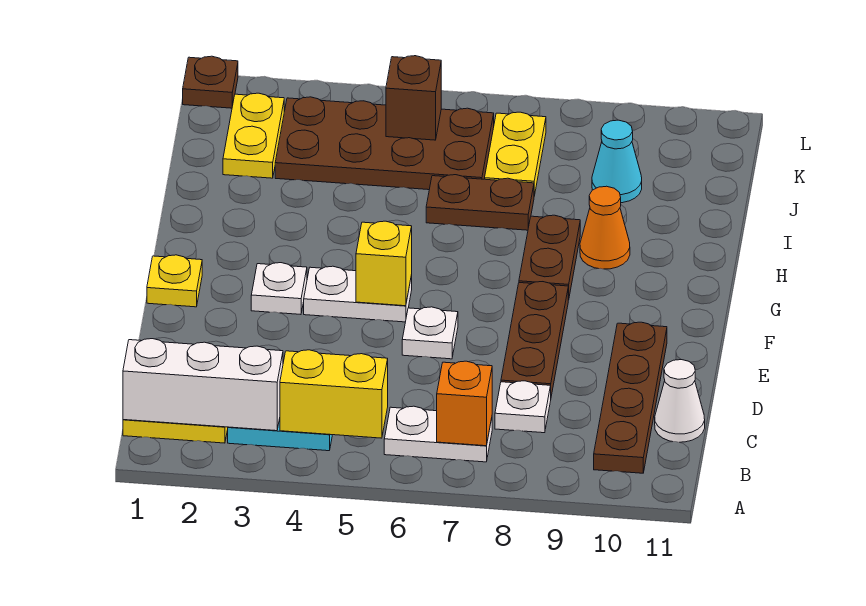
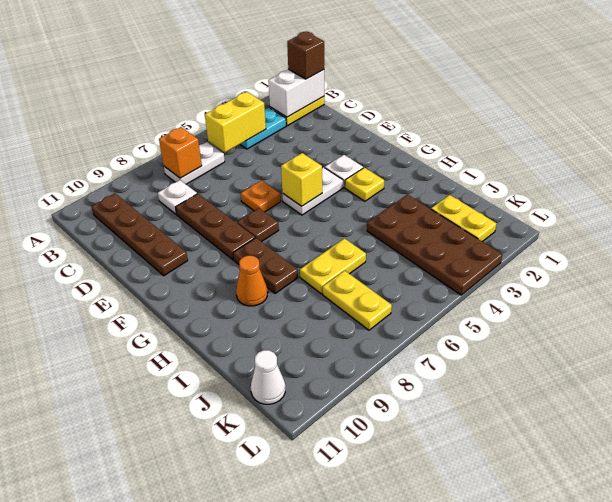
white 1x3 brick [123,339,283,431] -> white 1x2 brick [268,69,324,117]
white 1x1 cone [655,360,705,442] -> white 1x1 cone moved to [251,350,285,404]
white 1x1 plate [402,307,458,359] -> orange 1x1 plate [241,180,281,212]
yellow 1x1 plate [147,255,202,307] -> yellow 1x1 plate moved to [345,168,384,201]
brown 1x2 plate [426,175,534,230] -> yellow 1x2 plate [300,238,366,294]
brown 2x4 plate [275,97,494,190] -> brown 2x4 plate turned to [367,195,502,295]
cyan 1x1 cone [592,120,642,203] -> none
brown 1x1 brick [386,56,441,140] -> brown 1x1 brick moved to [287,32,324,79]
brown 1x1 plate [183,56,238,108] -> brown 1x1 plate moved to [237,208,279,242]

